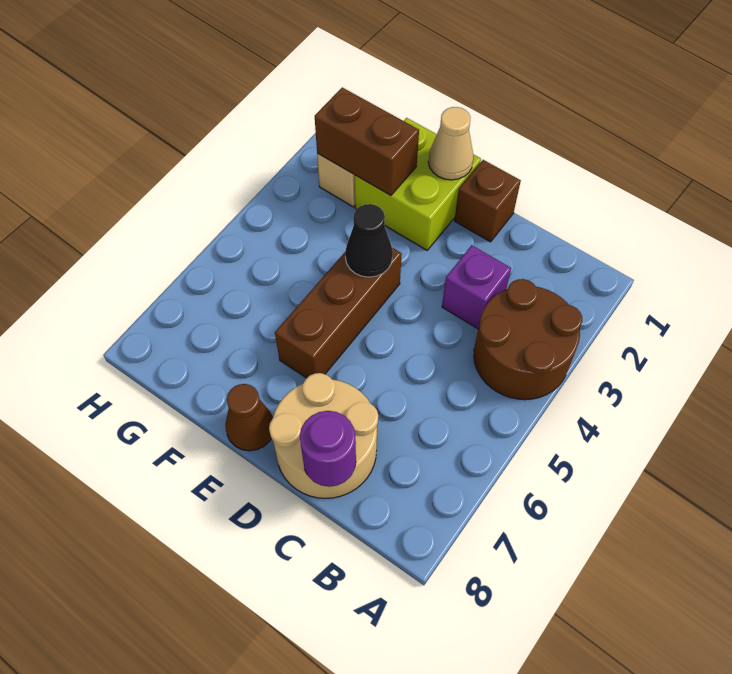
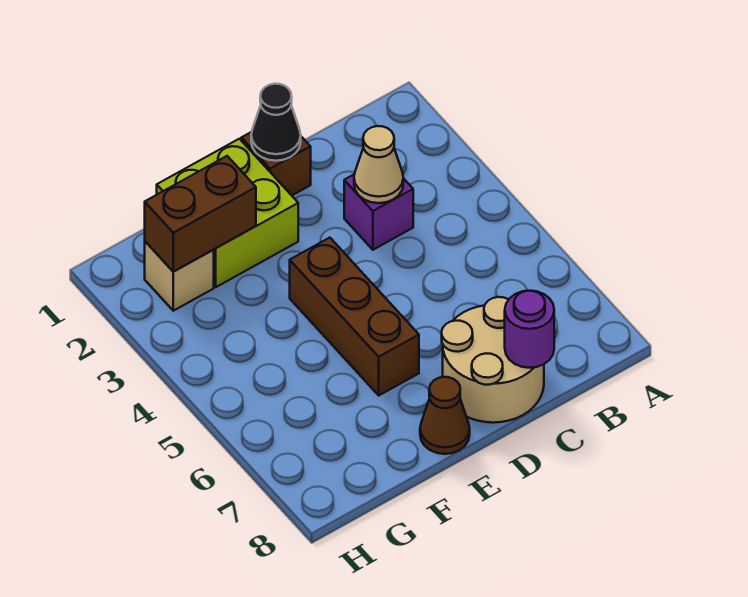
brown 2x2 round brick [474,279,582,400] -> none
tan 1x1 cone [428,107,474,180] -> tan 1x1 cone moved to [354,126,403,203]
black 1x1 cone [345,204,393,277] -> black 1x1 cone moved to [251,84,301,161]

